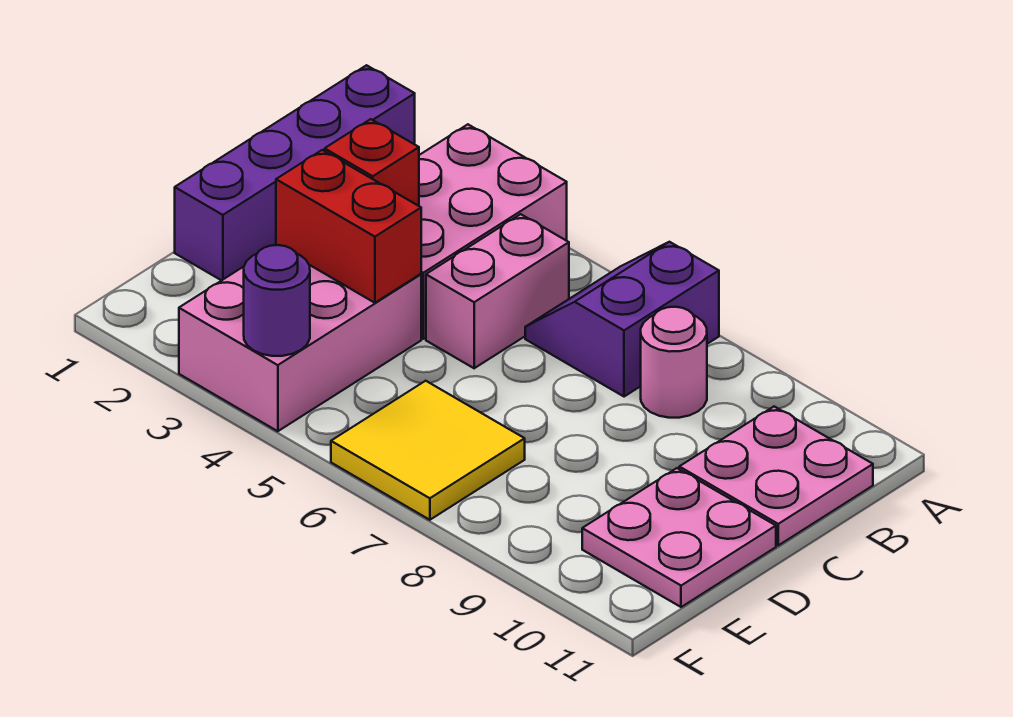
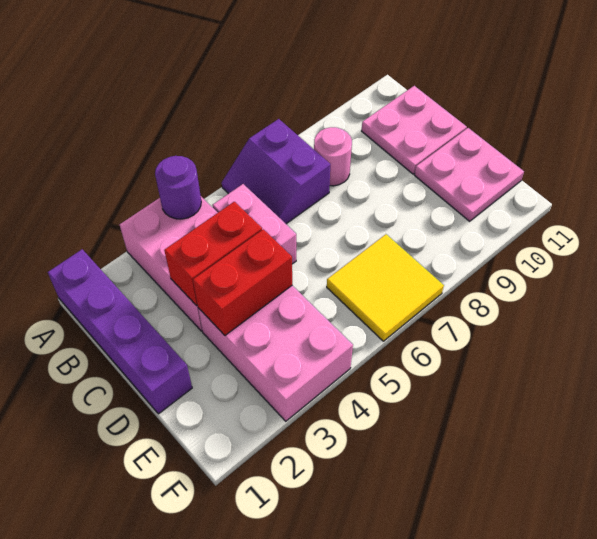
red 1x1 brick [325,119,419,206] -> red 1x2 brick [164,202,262,306]
purple 1x1 round brick [244,245,310,356] -> purple 1x1 round brick moved to [155,156,201,219]

